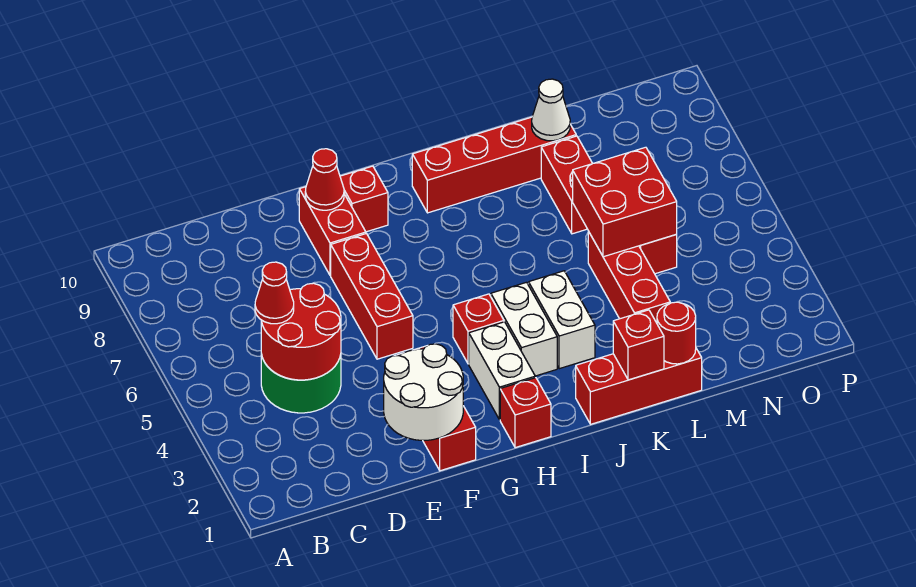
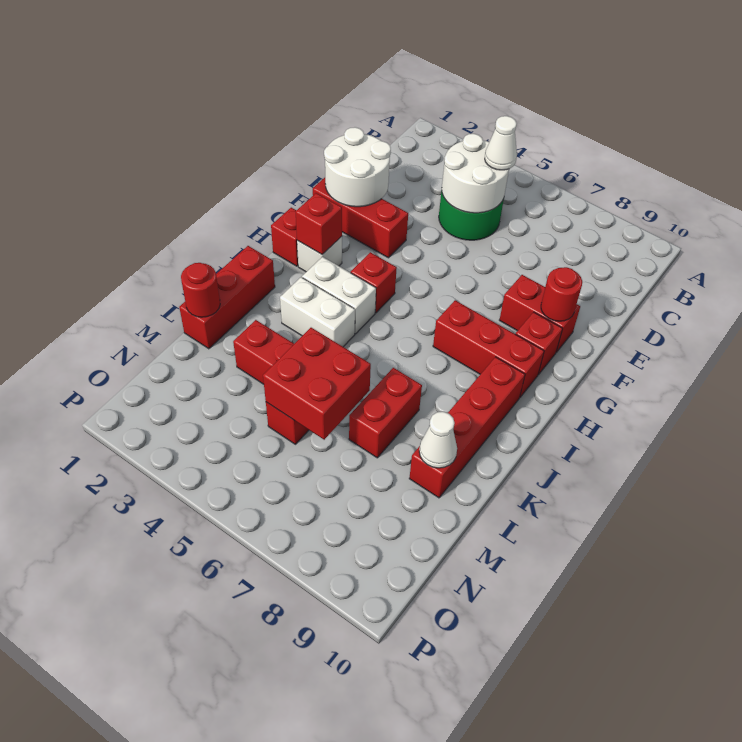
red 2x2 round brick [261,283,341,380] -> white 2x2 round brick [442,134,509,213]
red 1x1 cone [255,262,294,324] -> white 1x1 cone [485,116,517,170]
red 1x3 brick [331,234,413,359] -> red 1x3 brick moved to [433,300,544,397]
red 1x1 cone [305,149,344,210] -> red 1x1 round brick [541,267,582,321]
white 1x2 brick [469,322,535,420] -> white 1x1 brick [297,237,342,272]
red 1x1 brick [613,310,664,380] -> red 1x1 brick moved to [296,193,342,254]
red 1x2 brick [541,136,593,234] -> red 1x2 brick turned to [349,368,422,458]

